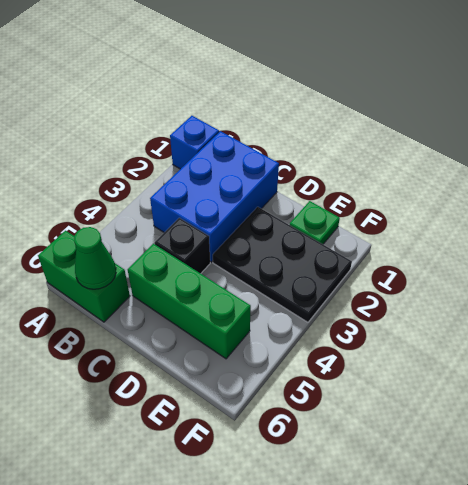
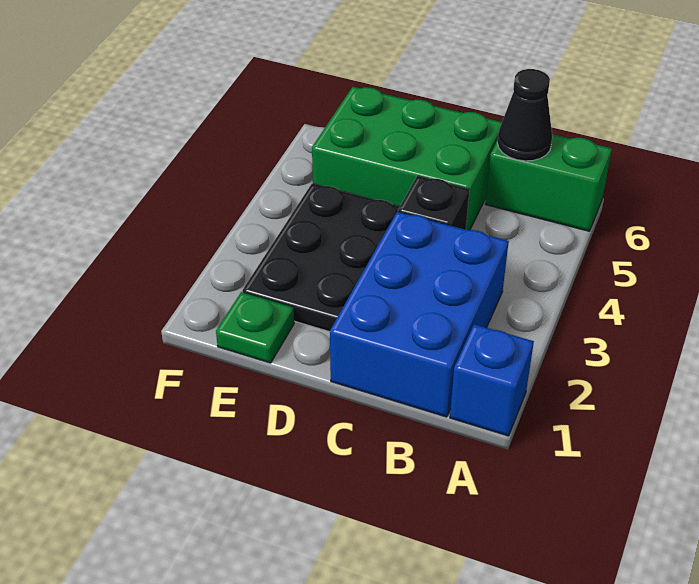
green 1x1 cone [74,227,116,289] -> black 1x1 cone [497,69,552,161]
green 1x3 brick [128,244,251,359] -> green 2x3 brick [312,87,502,230]
black 2x3 plate [213,207,352,322] -> black 2x3 plate turned to [242,184,400,332]

